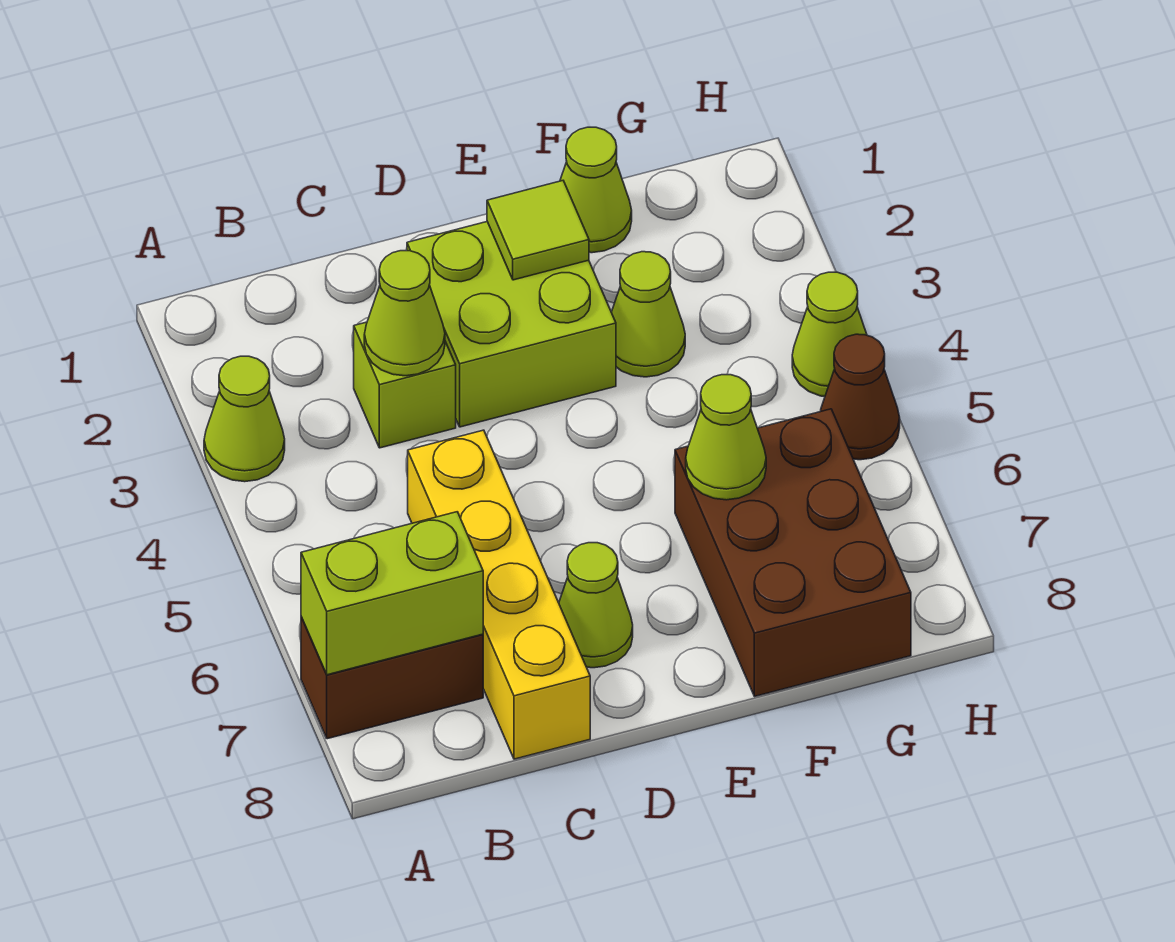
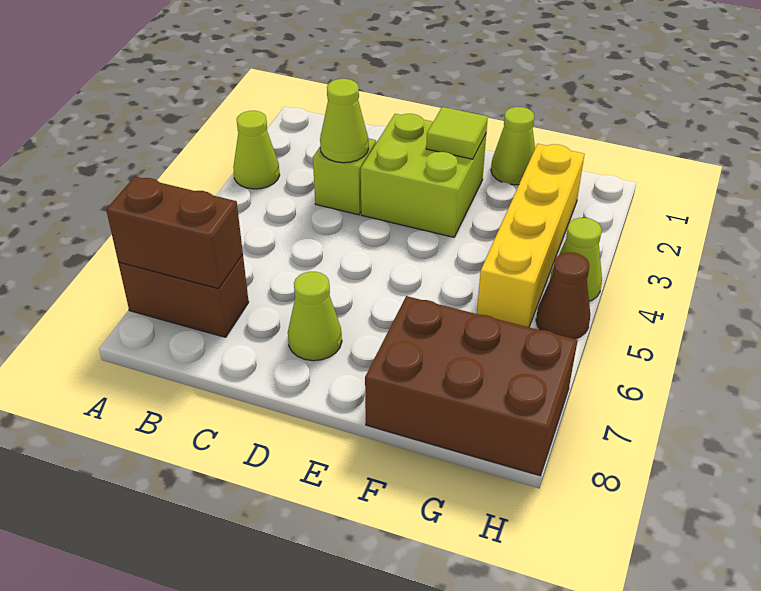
lime 1x2 brick [301,512,483,675] -> brown 1x2 brick [106,177,243,289]
yellow 1x4 brick [408,430,590,759] -> yellow 1x4 brick moved to [477,144,585,327]
lime 1x1 cone [611,252,685,377] -> none
brown 2x3 brick [675,409,911,696] -> brown 2x3 brick turned to [365,296,578,476]
lime 1x1 cone [686,375,766,500] -> none

